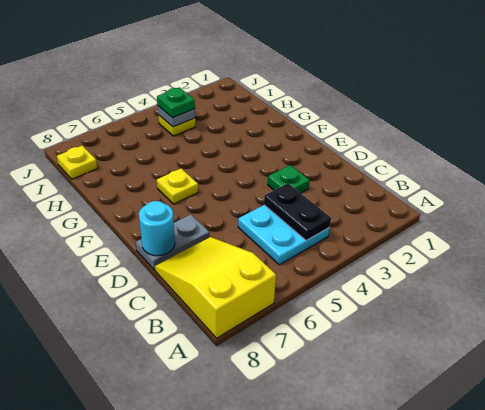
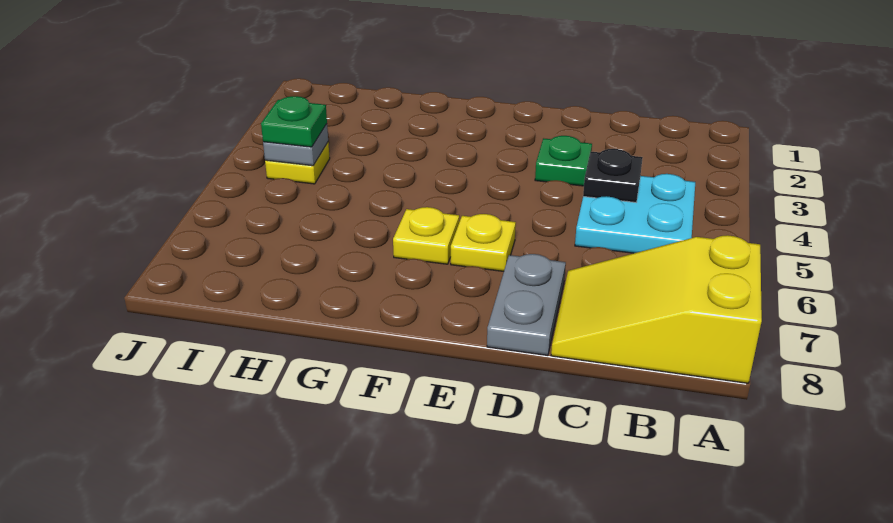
black 1x2 plate [264,184,331,240] -> black 1x1 plate [583,149,643,202]
cyan 1x1 round brick [139,201,175,256] -> none
yellow 1x1 plate [57,146,97,179] -> yellow 1x1 plate moved to [451,214,516,271]

